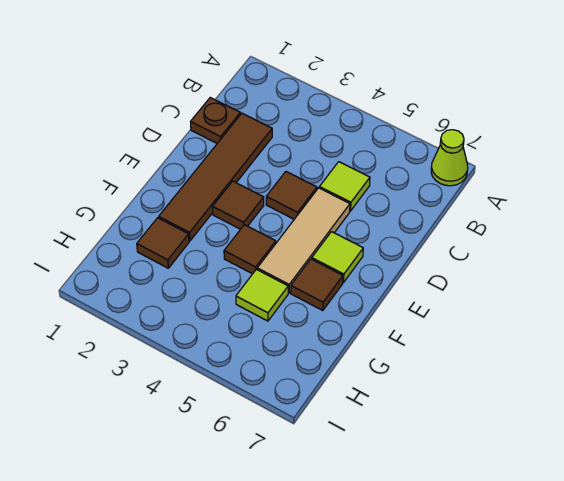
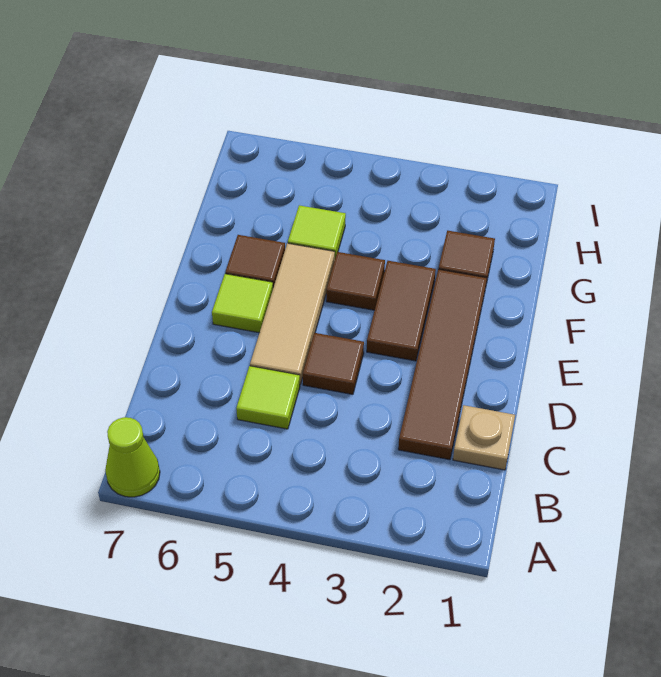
brown 1x1 plate [191,98,240,143] -> tan 1x1 plate [453,405,515,470]
brown 1x1 tile [213,181,264,229] -> brown 1x2 tile [367,261,436,361]

